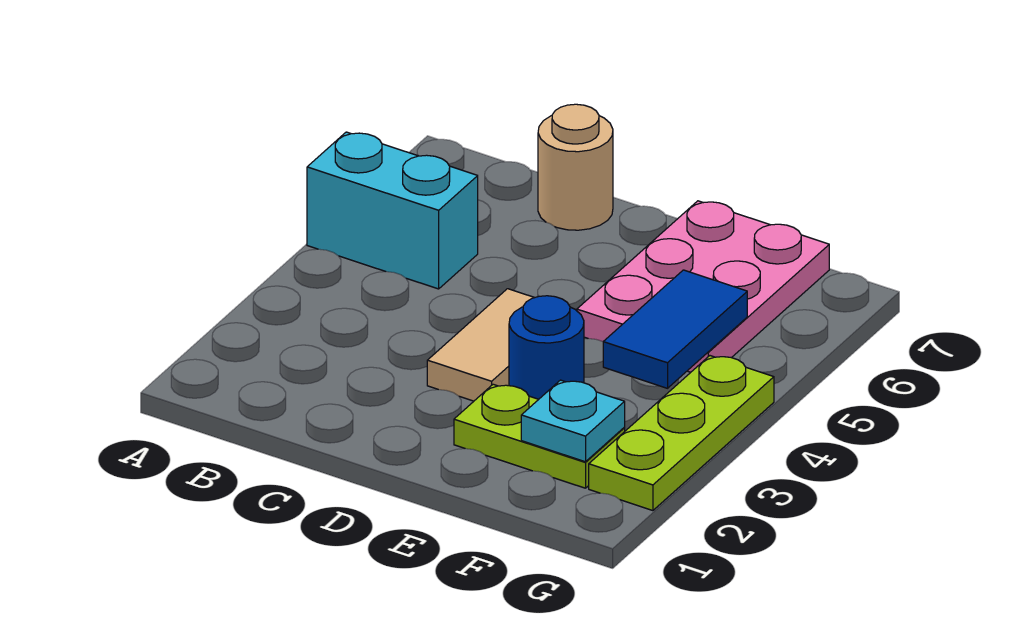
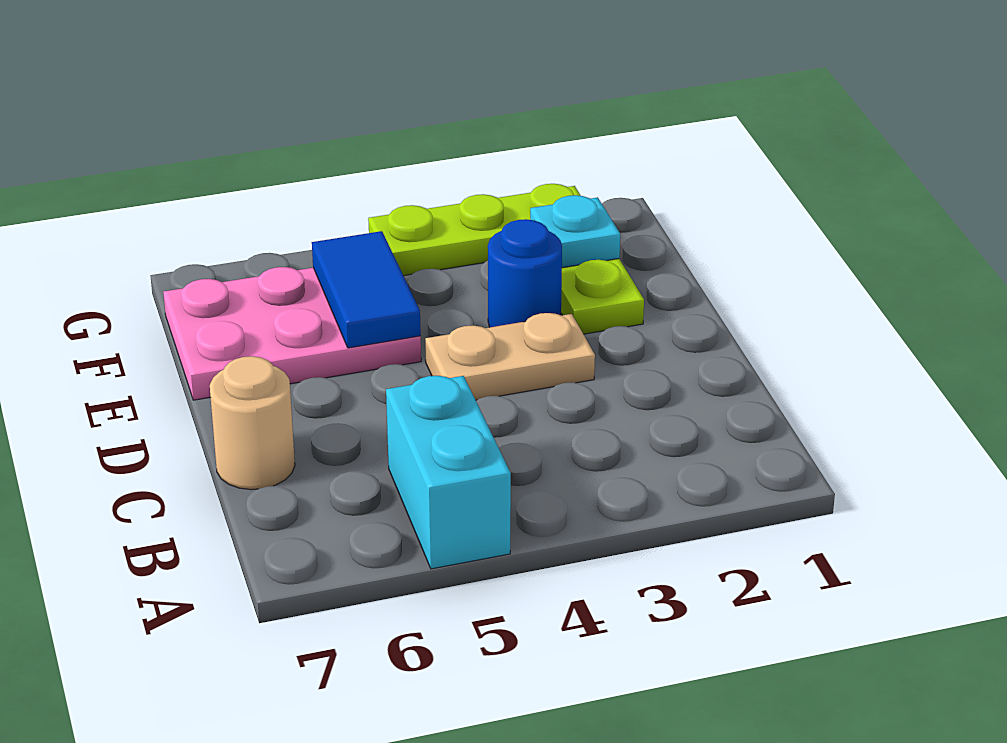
tan 1x2 tile [427,289,534,401] -> tan 1x2 plate [425,313,595,400]
blue 1x2 tile [603,270,747,388] -> blue 1x2 tile turned to [312,231,421,348]

